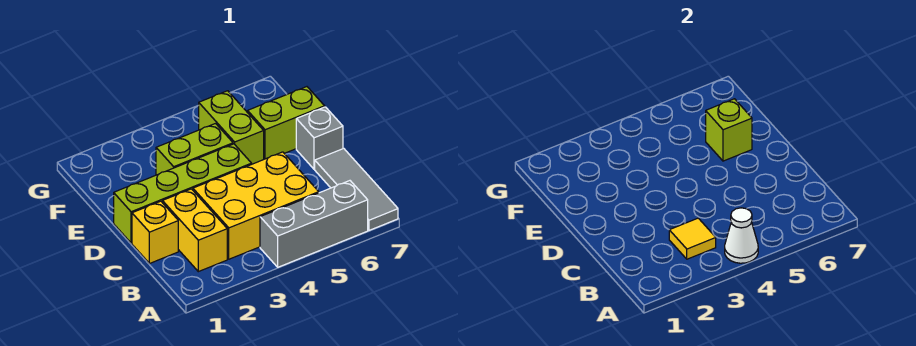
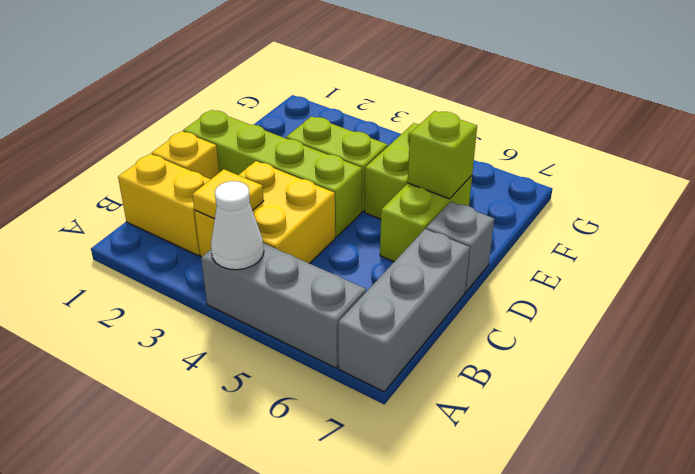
grey 1x3 tile [315,148,398,230] -> grey 1x3 brick [338,229,470,392]
yellow 1x2 brick [162,189,227,272] -> yellow 1x2 brick turned to [118,154,211,256]
yellow 2x3 brick [193,152,319,259] -> yellow 2x2 brick [195,161,335,264]
lime 1x2 brick [248,87,325,159] -> lime 1x2 brick turned to [380,176,472,262]

